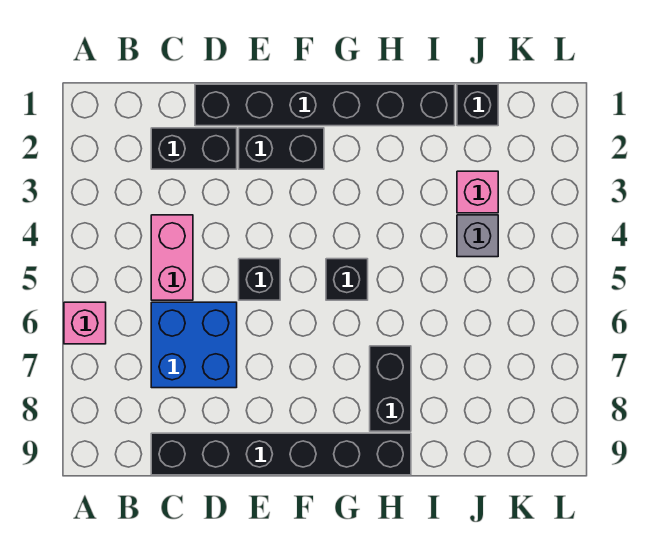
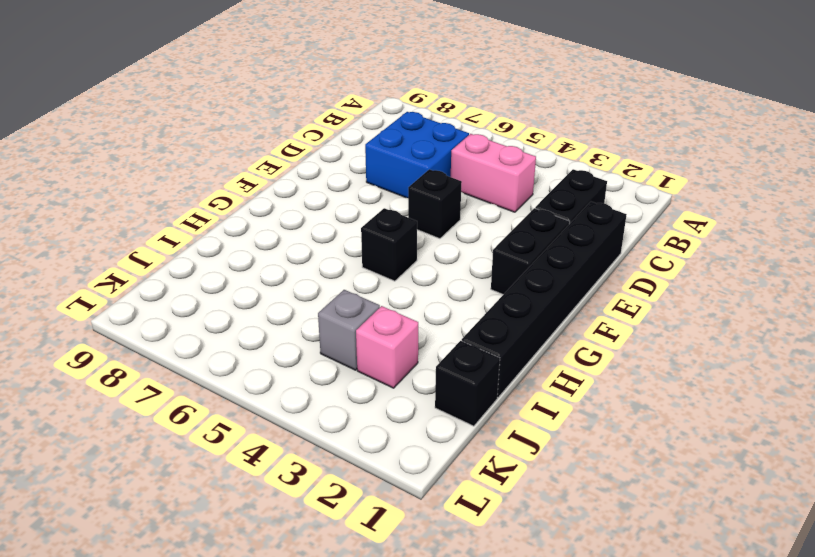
pink 1x1 brick [64,302,106,344] -> none
black 1x6 brick [151,433,411,475] -> none
black 1x2 brick [370,346,411,431] -> none

